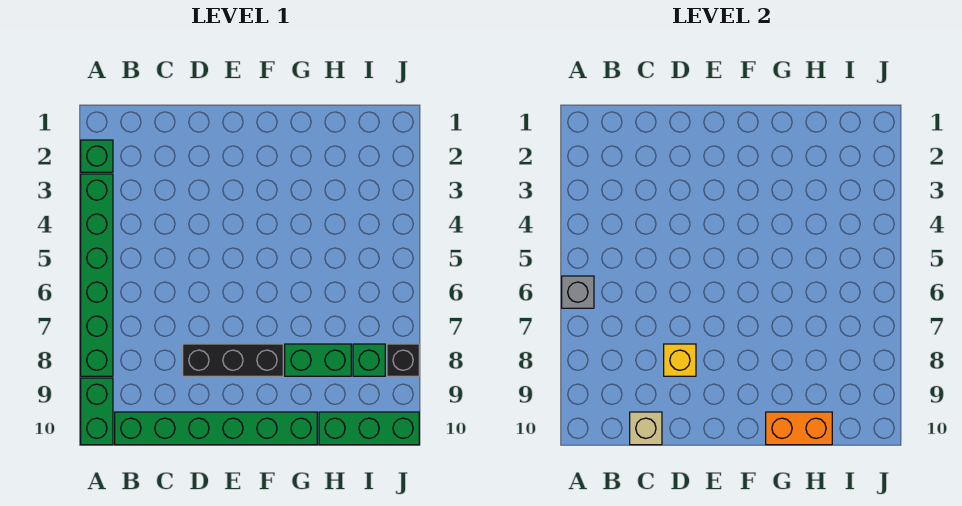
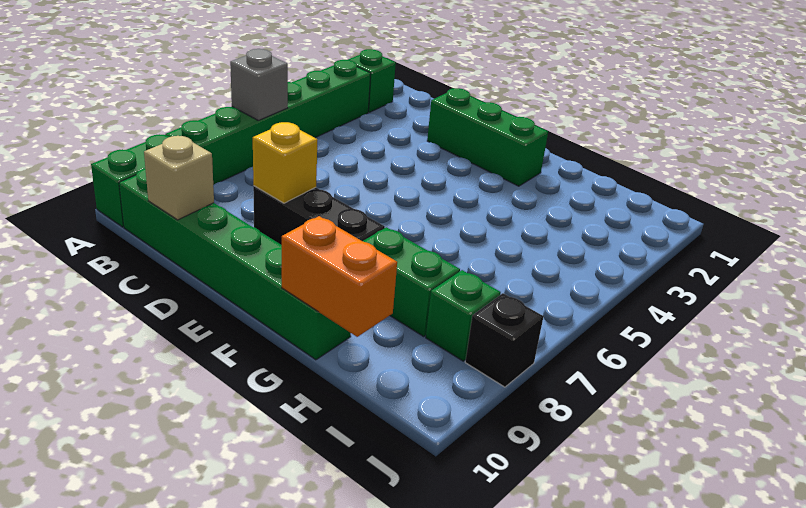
green 1x3 brick [319,412,419,445] -> green 1x3 brick moved to [427,88,548,186]

